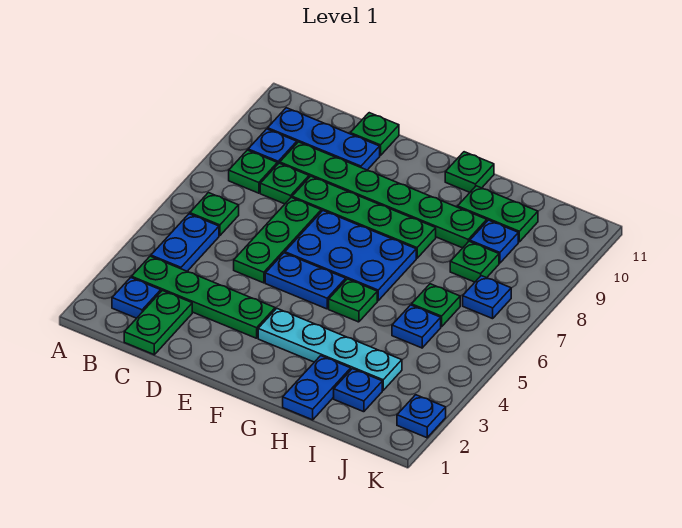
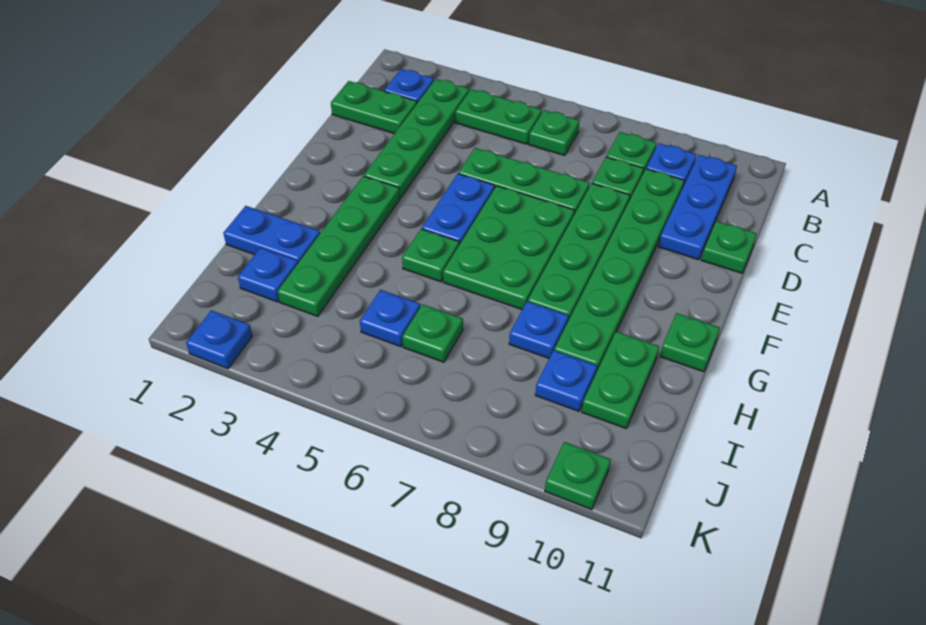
blue 1x2 plate [151,214,219,271] -> green 1x2 plate [455,89,542,144]
blue 2x3 plate [285,211,416,301] -> green 2x3 plate [443,186,575,309]
cyan 1x4 plate [258,308,402,390] -> green 1x4 plate [277,176,400,316]
green 1x1 plate [450,241,499,282] -> green 1x1 plate moved to [545,442,611,510]
blue 1x1 plate [463,276,511,319] -> blue 1x1 plate moved to [509,301,569,358]

